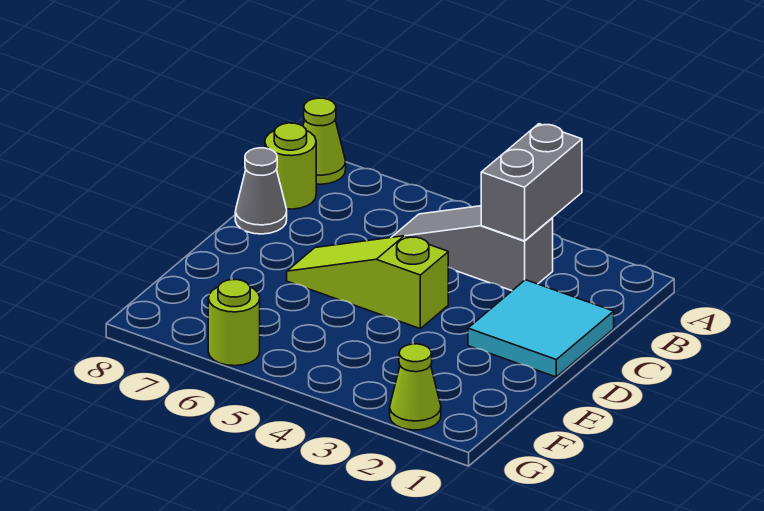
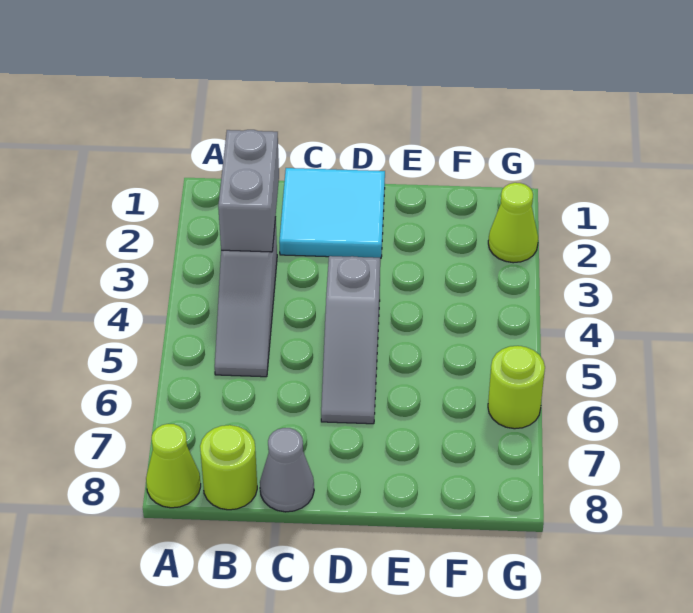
grey 1x2 brick [481,124,582,241] -> grey 1x2 brick turned to [218,130,279,252]
lime 1x3 slope [287,236,448,329] -> grey 1x3 slope [321,256,380,424]

